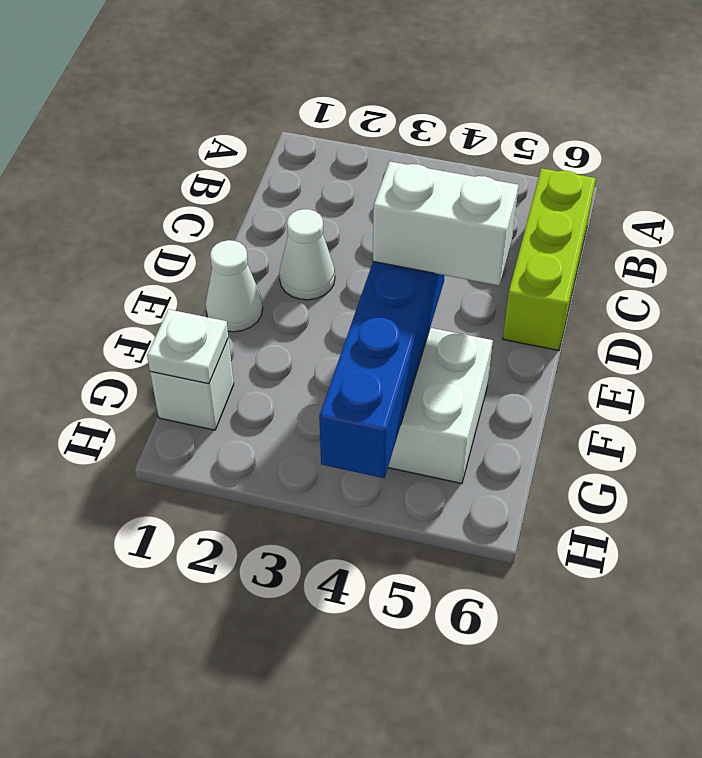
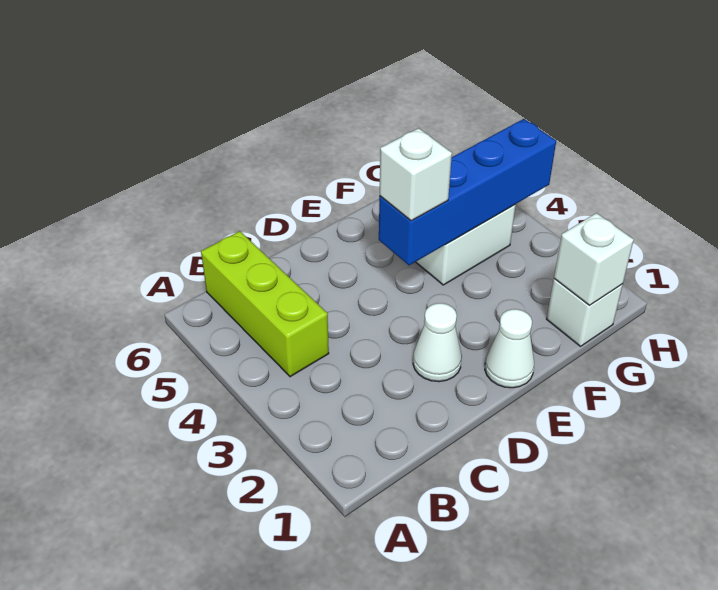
lime 1x3 brick [503,168,596,351] -> lime 1x3 brick turned to [201,231,329,377]
white 1x2 brick [373,162,519,286] -> white 1x1 brick [380,128,452,221]
white 1x1 plate [147,309,228,384] -> white 1x1 brick [554,213,634,305]

